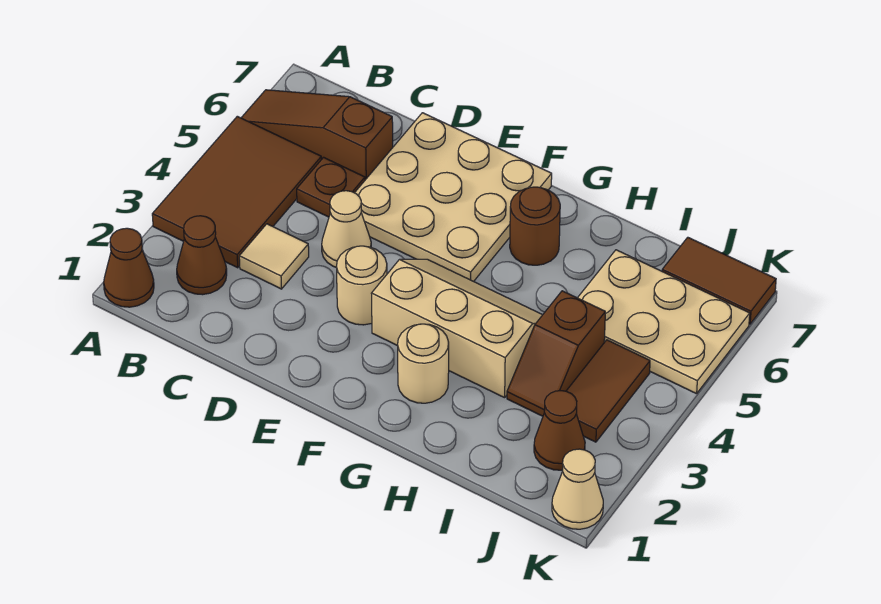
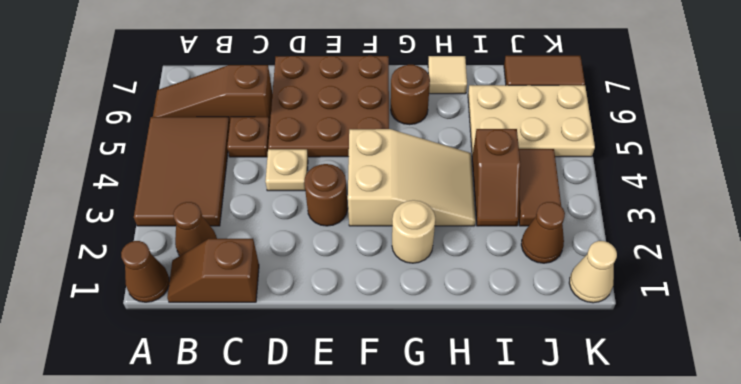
none -> brown 1x2 slope [167,239,259,302]
tan 1x1 tile [239,224,309,289] -> tan 1x1 tile moved to [428,56,467,94]
tan 1x1 cone [322,191,371,267] -> tan 1x1 plate [265,149,308,191]
tan 3x3 plate [355,113,552,282] -> brown 3x3 plate [268,56,389,157]
tan 1x1 round brick [336,246,387,325] -> brown 1x1 round brick [304,164,348,226]
tan 2x3 slope [371,259,542,398] -> tan 2x3 slope turned to [348,129,476,226]

